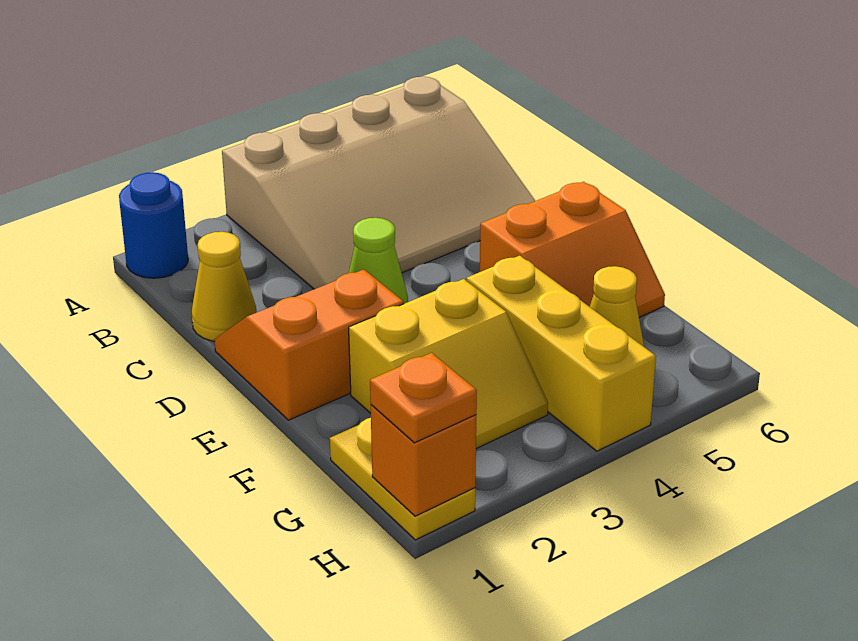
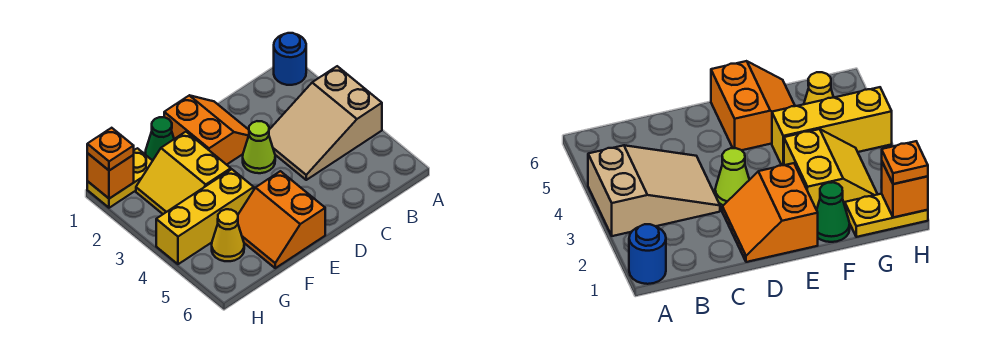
tan 3x4 slope [222,77,535,289] -> tan 2x3 slope [269,66,382,180]
yellow 1x1 cone [192,232,257,341] -> none
none -> green 1x1 cone [145,117,174,161]

